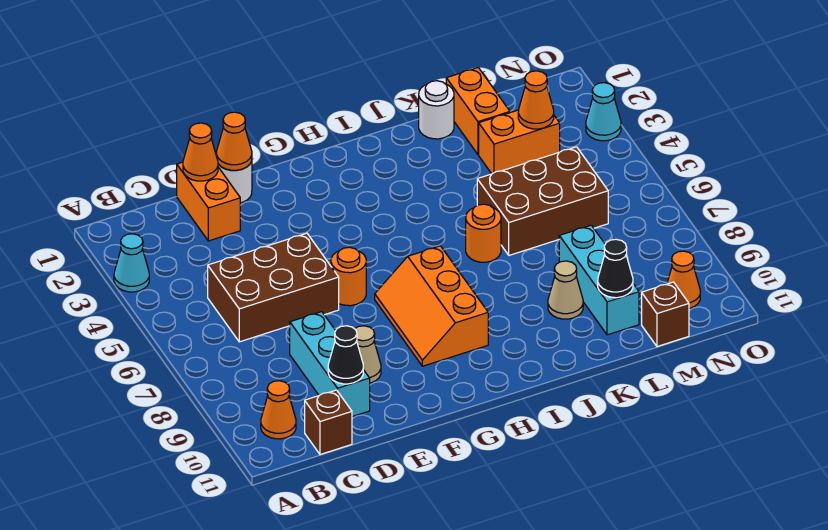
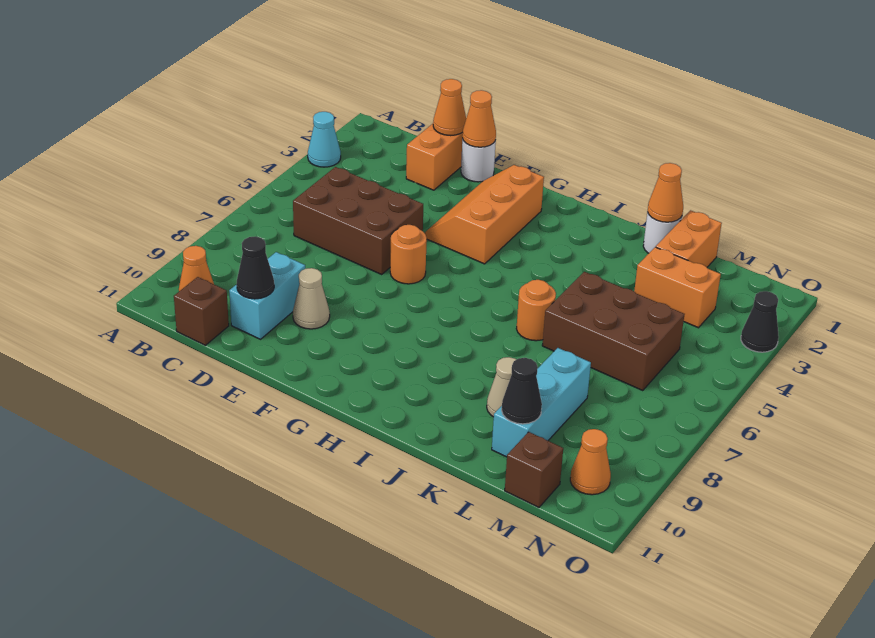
cyan 1x3 brick [290,312,370,417] -> cyan 1x2 brick [229,252,305,339]
orange 2x3 slope [375,246,488,366] -> orange 2x3 slope moved to [425,165,544,264]
orange 1x1 cone [518,71,554,129] -> orange 1x1 cone moved to [648,163,683,222]
cyan 1x1 cone [586,83,621,141] -> black 1x1 cone [741,291,779,352]

